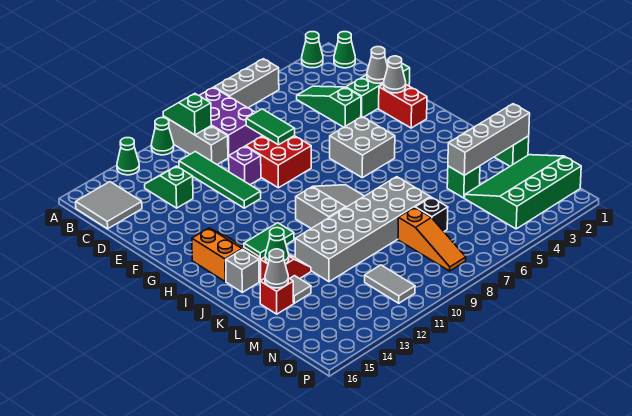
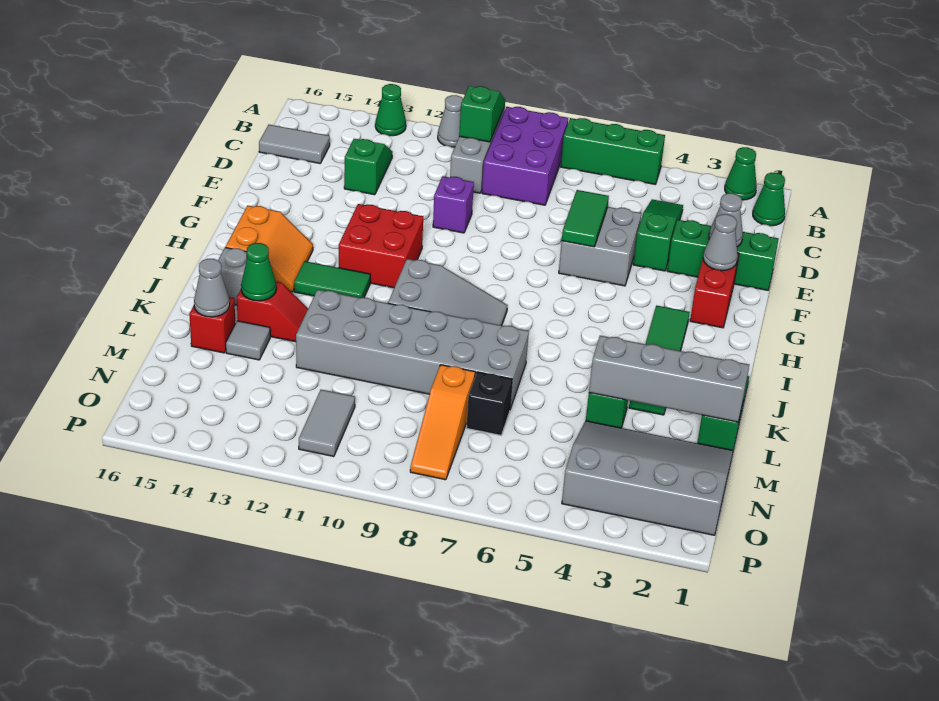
grey 1x3 brick [214,59,279,108] -> green 1x3 brick [561,118,665,184]
green 1x1 cone [151,118,174,155] -> grey 1x1 cone [438,95,463,147]
grey 2x2 tile [76,182,142,229] -> grey 1x2 tile [259,125,330,163]
green 1x4 tile [179,151,261,208] -> green 1x4 tile moved to [629,306,690,415]
green 1x2 tile [246,109,295,145] -> green 1x2 tile moved to [562,190,609,247]
red 2x2 brick [246,136,311,188] -> red 2x2 brick moved to [339,204,423,288]
grey 2x2 brick [330,117,395,178] -> grey 2x2 brick moved to [559,207,641,286]
green 3x4 slope [465,155,581,229] -> grey 3x4 slope [562,421,733,535]

